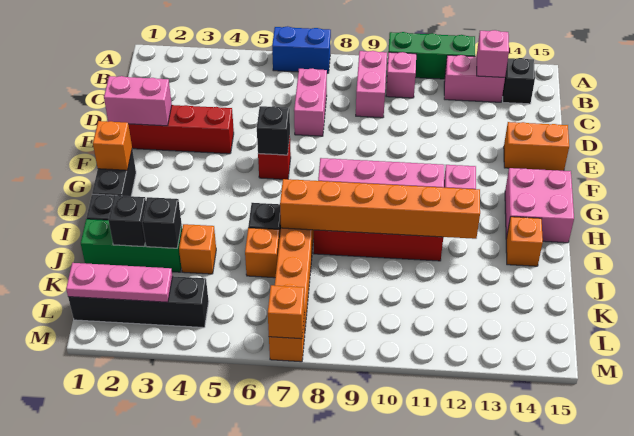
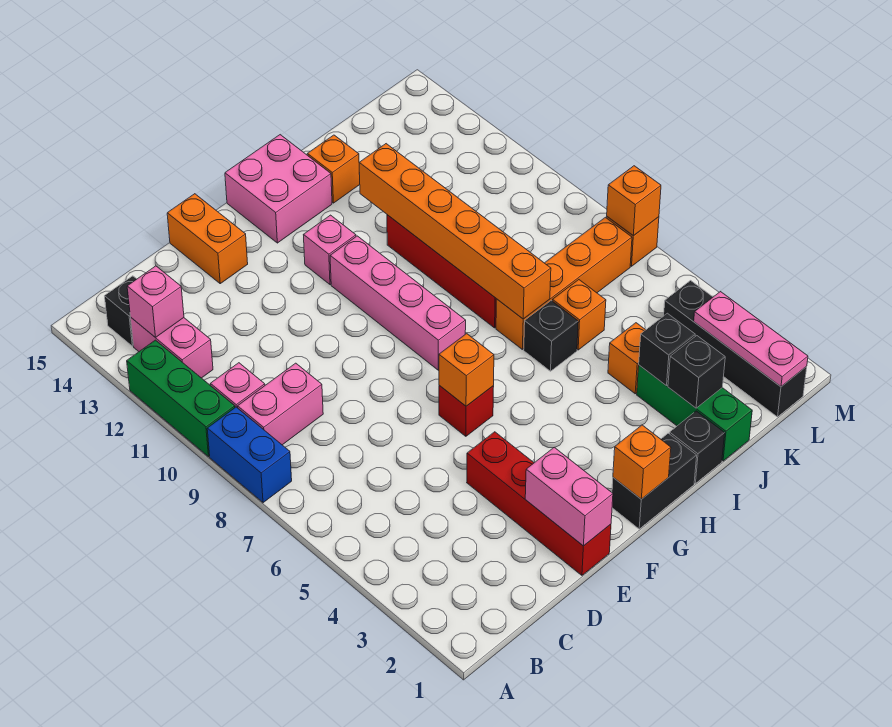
blue 1x2 brick [272,26,331,73] -> blue 1x2 brick moved to [207,407,292,503]
pink 1x2 brick [294,68,327,136] -> none
black 1x1 brick [257,106,290,155] -> orange 1x1 brick [439,334,494,406]

